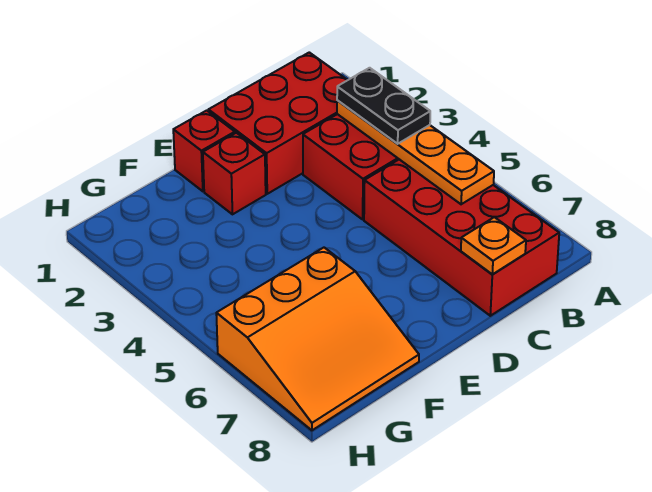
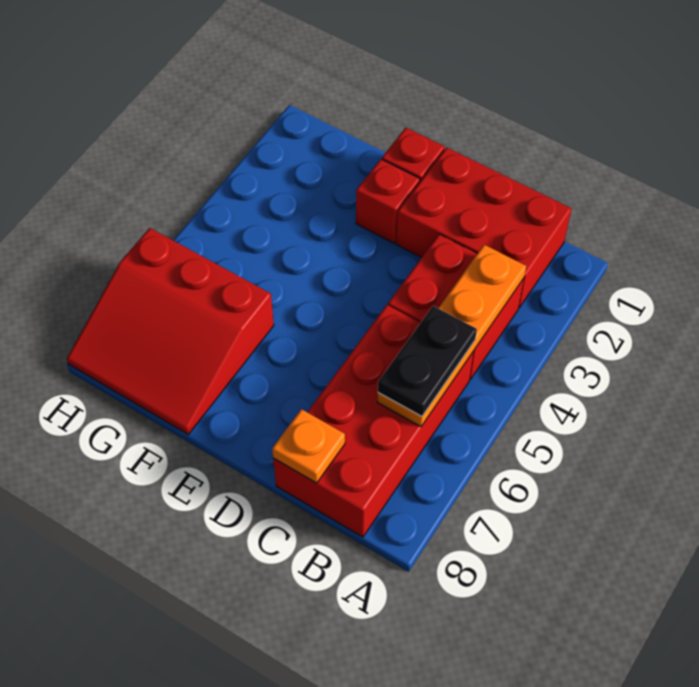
black 1x2 plate [337,68,430,144] -> black 1x2 plate moved to [378,306,477,416]
orange 3x3 slope [216,248,419,430] -> red 3x3 slope [67,228,274,434]

